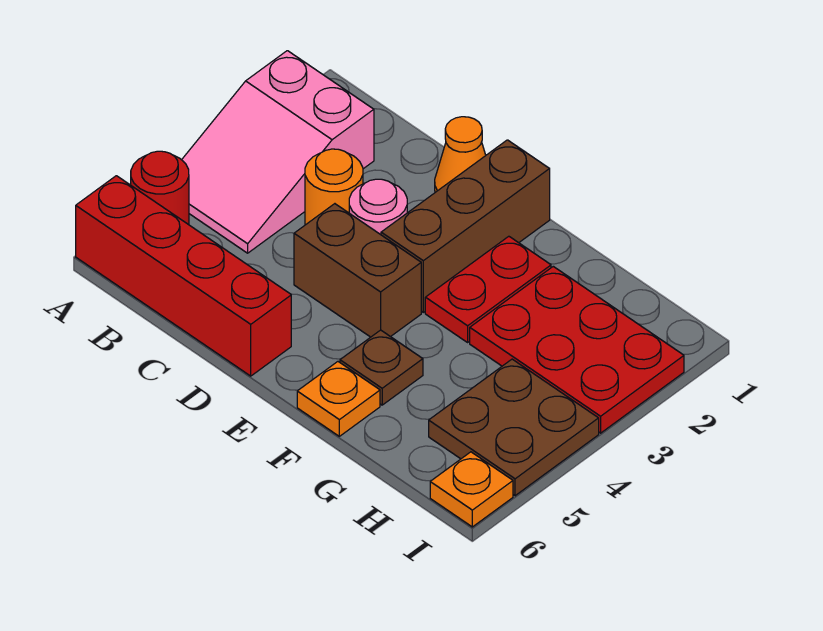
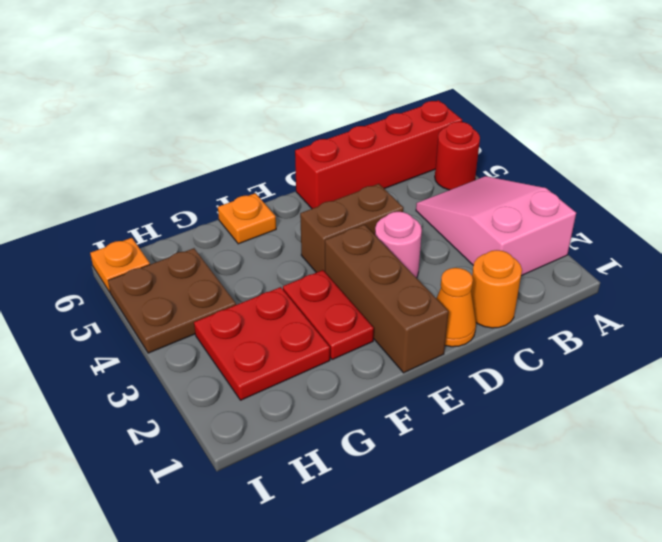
orange 1x1 round brick [305,149,363,225] -> orange 1x1 round brick moved to [471,250,522,328]
brown 1x1 plate [340,330,423,405] -> none
red 2x3 plate [470,266,684,433] -> red 2x2 plate [194,287,330,400]

